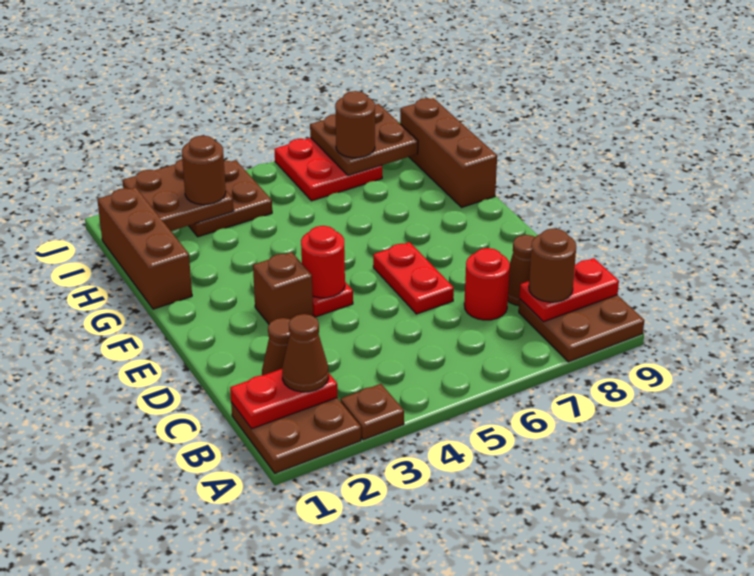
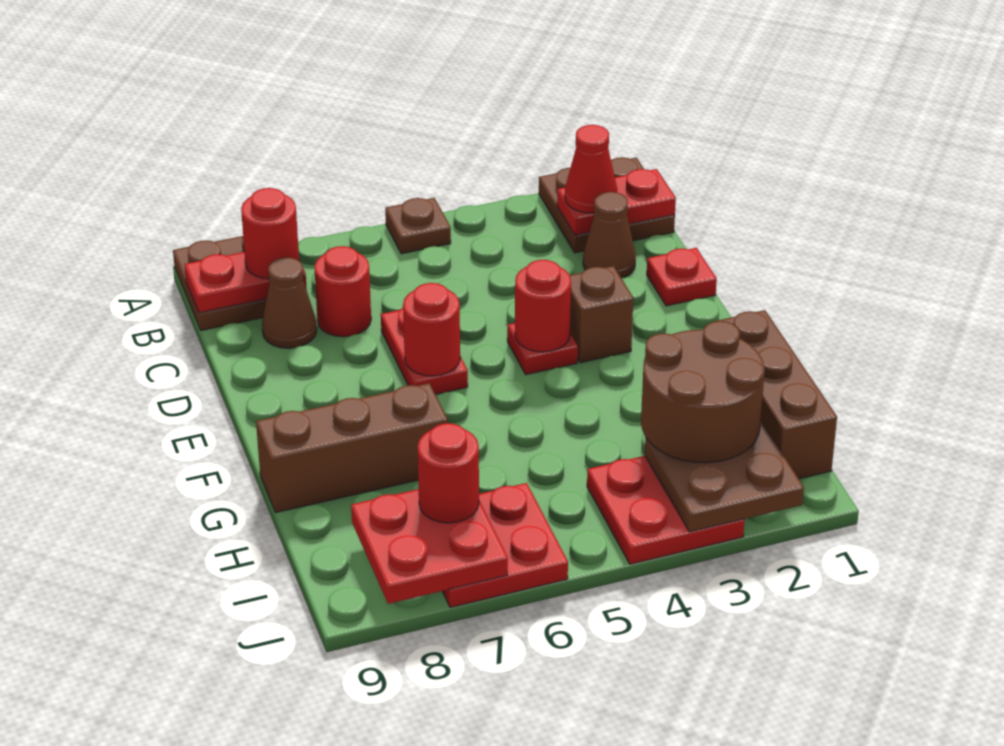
brown 1x1 plate [341,384,404,440] -> brown 1x1 plate moved to [385,198,451,254]
brown 1x1 cone [282,314,329,392] -> red 1x1 cone [565,125,617,213]
brown 1x1 round brick [529,229,576,302] -> red 1x1 round brick [241,188,299,279]
none -> red 1x1 plate [647,248,717,306]
none -> red 1x1 round brick [403,283,460,376]
brown 1x3 brick [400,98,497,207] -> brown 1x3 brick turned to [256,383,448,512]
brown 2x2 plate [189,160,272,237] -> red 2x2 plate [587,456,745,564]
brown 1x1 round brick [182,136,226,205] -> brown 2x2 round brick [641,321,764,463]
brown 2x2 plate [310,104,418,176] -> red 2x2 plate [351,489,508,604]
brown 1x1 round brick [335,91,375,158] -> red 1x1 round brick [418,423,479,523]

